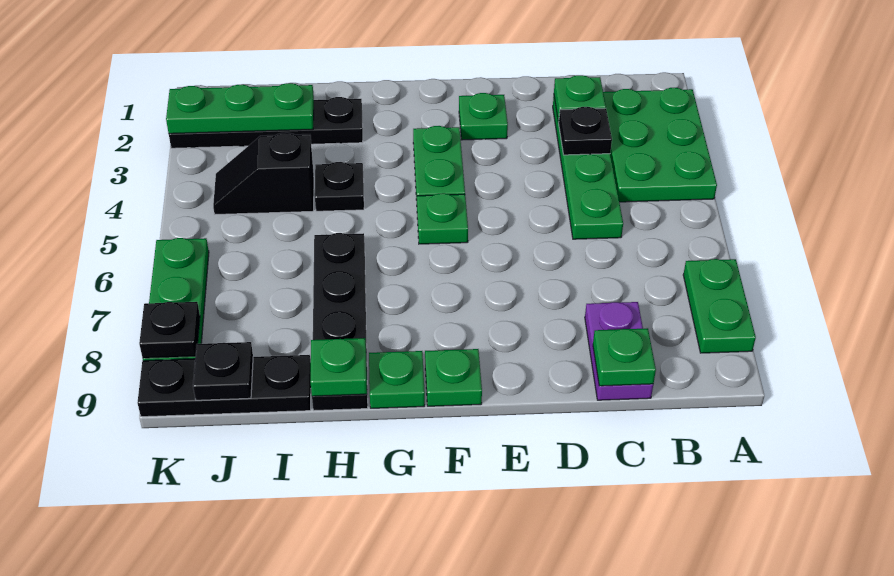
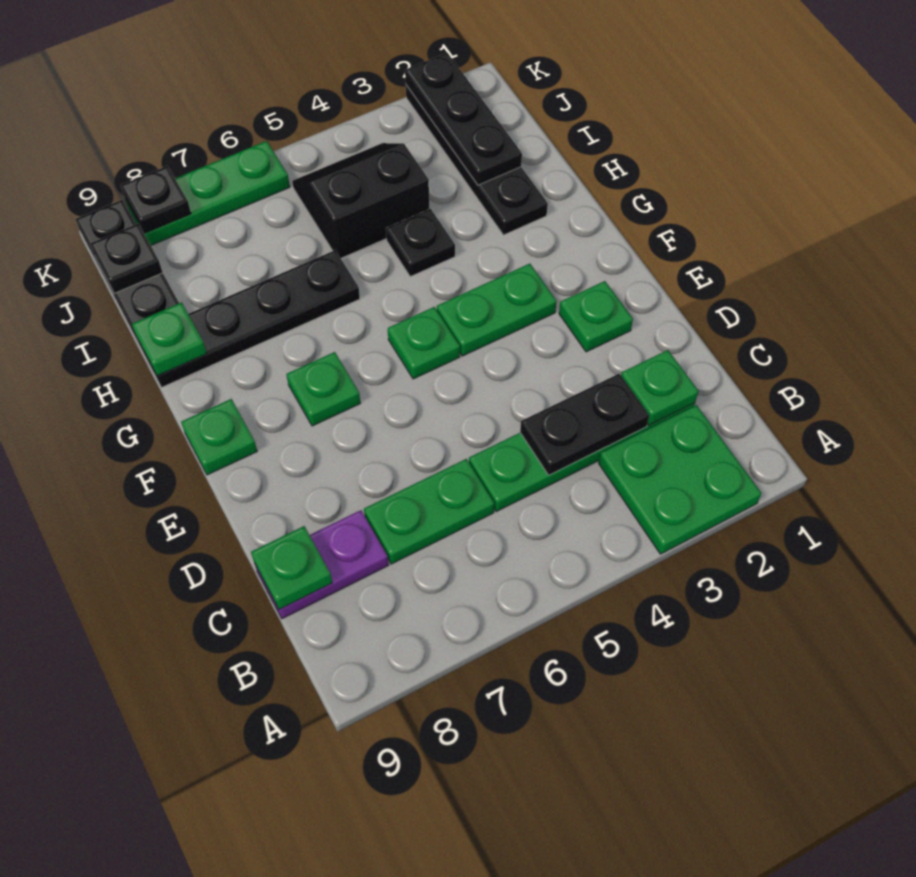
green 2x3 plate [603,88,717,202] -> green 2x2 plate [599,405,761,554]
green 1x2 plate [683,259,756,353] -> green 1x2 plate moved to [364,459,494,564]
black 1x1 plate [558,107,612,155] -> black 1x2 plate [520,374,649,475]
green 1x1 plate [369,351,425,408] -> green 1x1 plate moved to [286,352,360,426]
green 1x3 plate [166,83,314,134] -> black 1x3 plate [405,53,522,185]
black 1x2 slope [213,133,314,214] -> black 2x2 slope [292,143,429,258]

